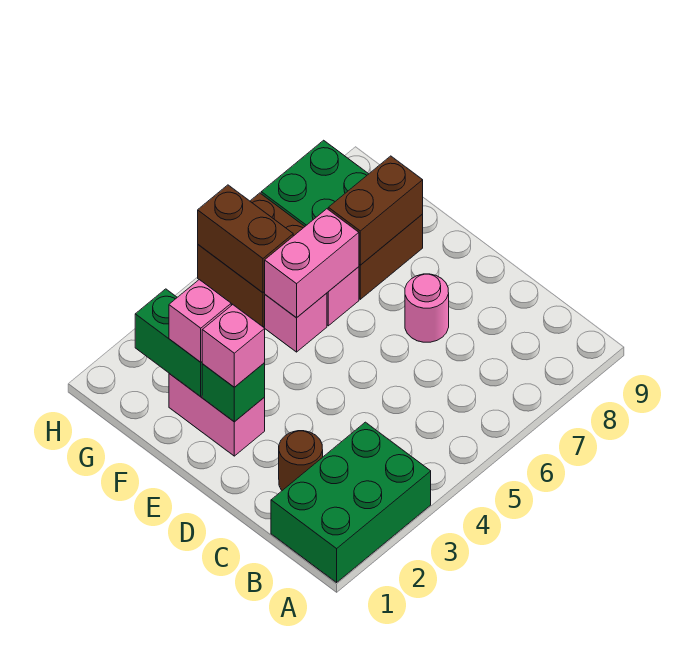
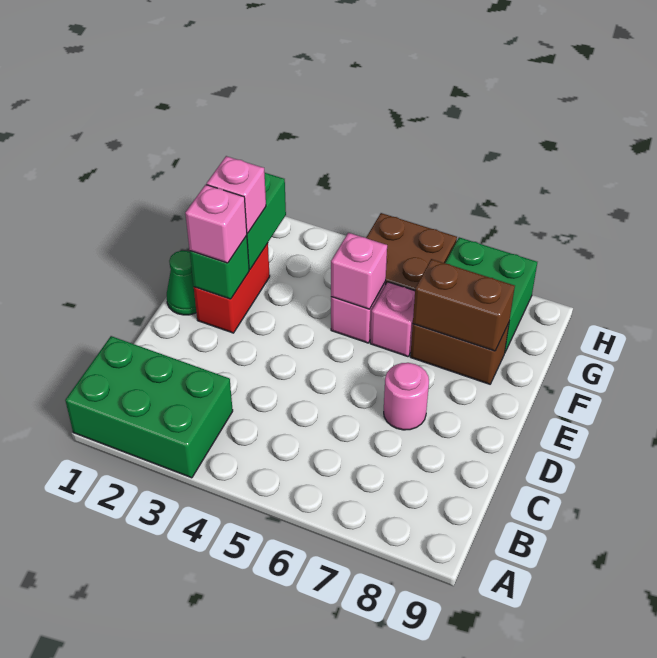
brown 1x1 round brick [279,431,323,490] -> none
none -> green 1x1 cone [167,251,196,315]
pink 1x2 brick [169,374,265,456] -> red 1x2 brick [194,243,270,333]
pink 1x2 brick [265,209,359,318] -> pink 1x1 brick [331,233,387,309]
brown 1x2 brick [198,185,293,293] -> none

